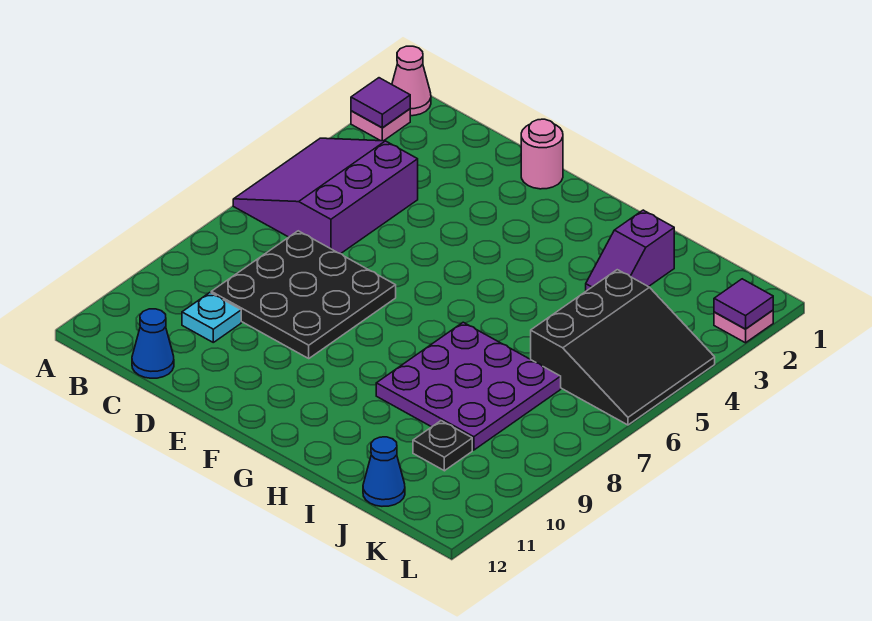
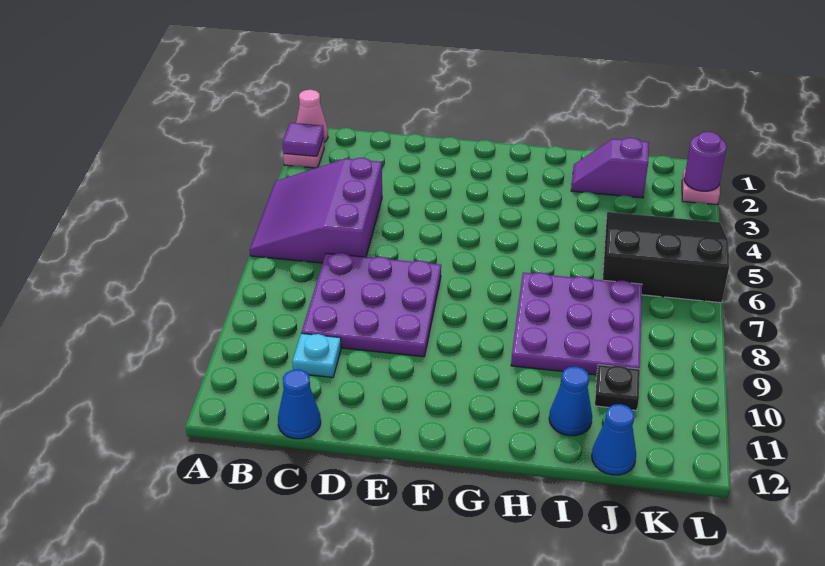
black 3x3 plate [211,231,396,358] -> purple 3x3 plate [301,253,441,357]
pink 1x1 round brick [521,119,563,189] -> none
purple 1x2 slope [586,210,674,291] -> purple 1x2 slope turned to [571,138,649,198]
none -> blue 1x1 cone [549,367,592,436]
black 3x3 slope [531,270,715,425] -> black 3x3 slope turned to [603,212,729,303]
purple 1x1 tile [714,279,773,329] -> purple 1x1 round brick [684,132,727,191]

